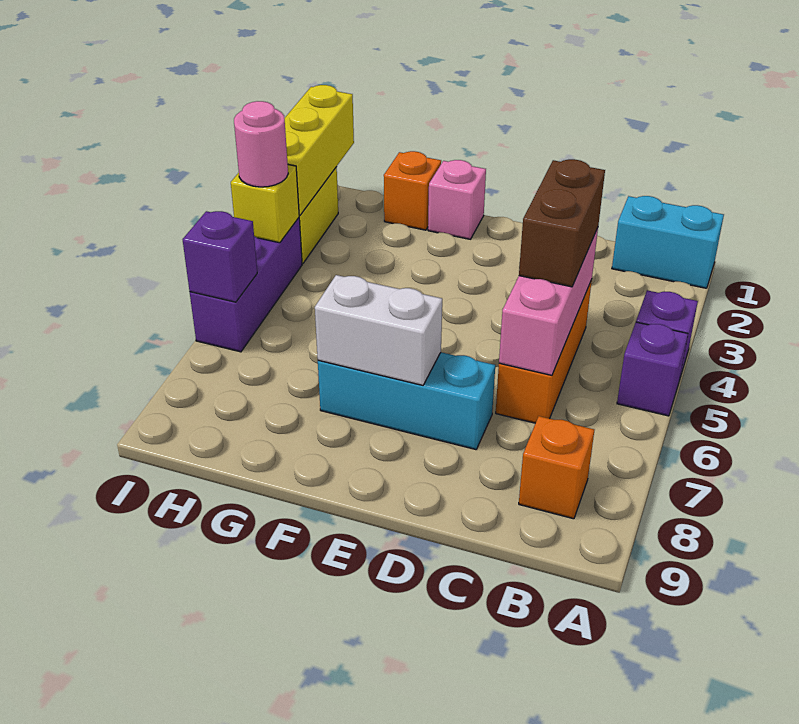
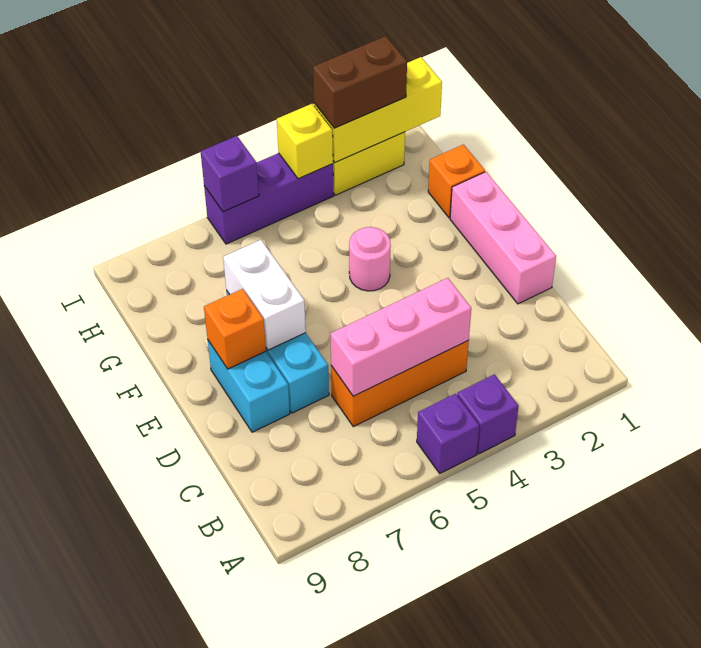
cyan 1x2 brick [612,196,724,288] -> cyan 1x2 brick moved to [208,341,290,432]
orange 1x1 brick [519,416,594,519] -> orange 1x1 brick moved to [204,289,266,369]
brown 1x2 brick [519,159,605,287] -> brown 1x2 brick moved to [313,36,407,128]
pink 1x1 brick [428,160,486,239] -> pink 1x3 brick [450,172,556,304]
pink 1x1 round brick [234,101,288,187] -> pink 1x1 round brick moved to [349,227,391,291]

